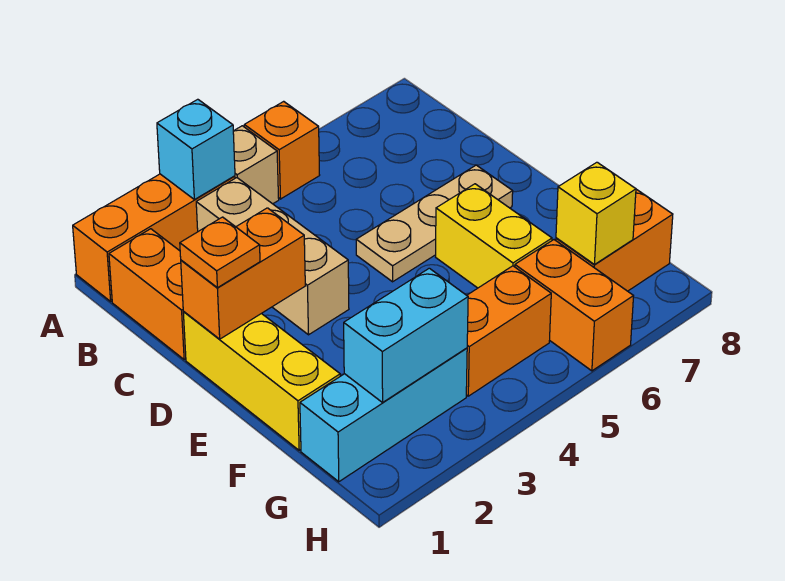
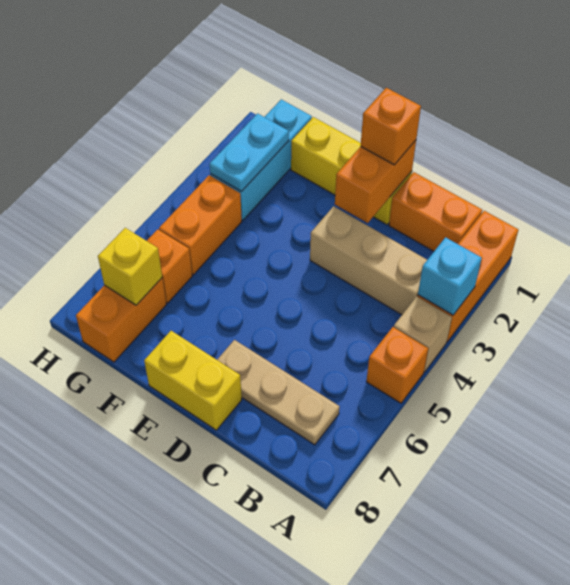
orange 1x1 plate [180,217,260,288] -> orange 1x1 brick [361,88,421,165]
tan 1x3 plate [356,165,513,282] -> tan 1x3 plate turned to [217,340,339,445]
yellow 1x2 brick [436,184,552,288] -> yellow 1x2 brick moved to [144,331,242,430]
cyan 1x2 brick [344,268,468,402] -> cyan 1x2 plate [210,113,289,192]
orange 1x2 brick [515,240,634,371] -> orange 1x1 brick [147,229,192,303]

